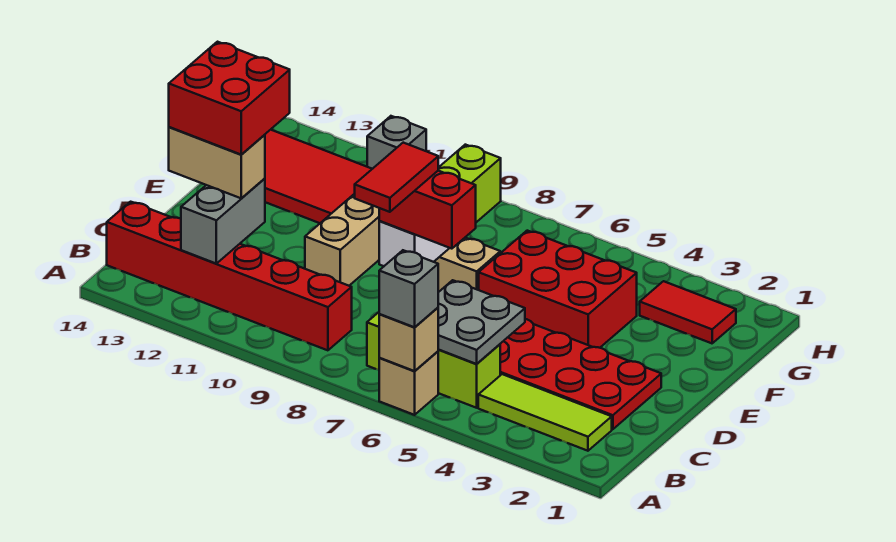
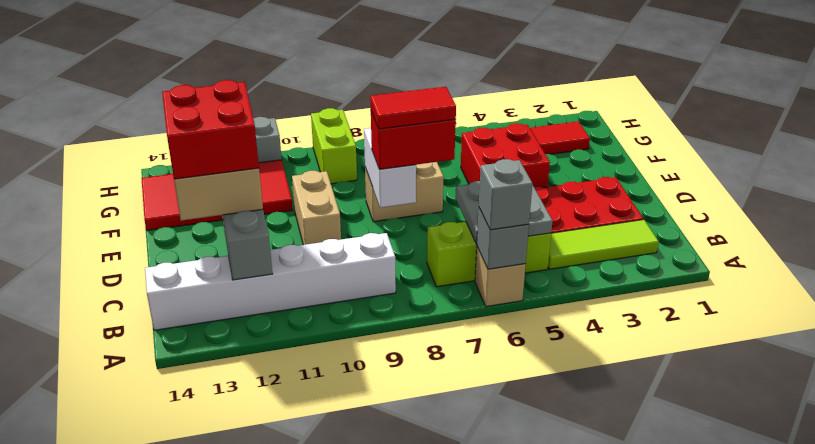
tan 1x1 brick [379,308,438,371] -> grey 1x1 brick [477,208,529,269]
red 1x6 brick [107,202,352,350] -> white 1x6 brick [145,233,396,330]
red 1x2 tile [355,143,438,212] -> red 1x2 tile turned to [370,87,456,129]
red 2x3 brick [479,231,637,348] -> red 2x2 brick [461,123,550,187]

